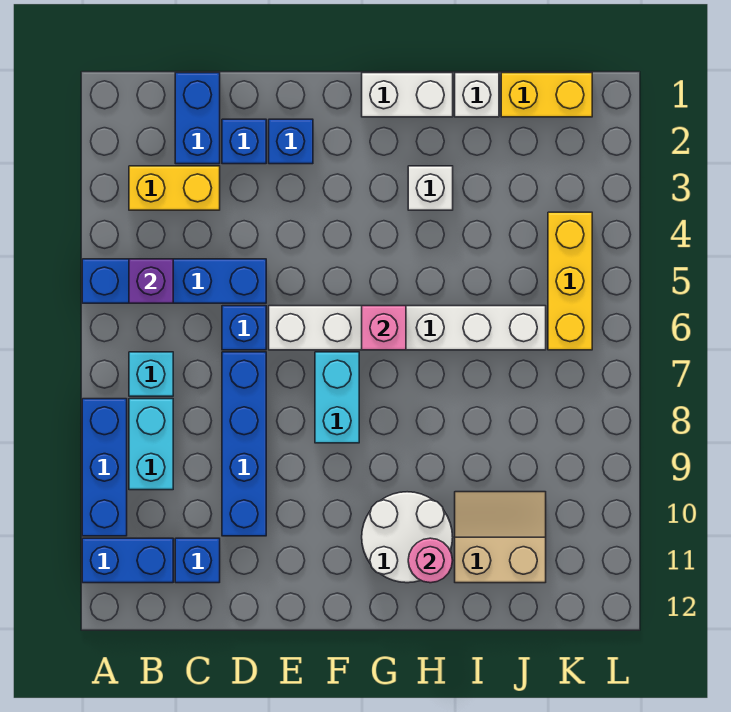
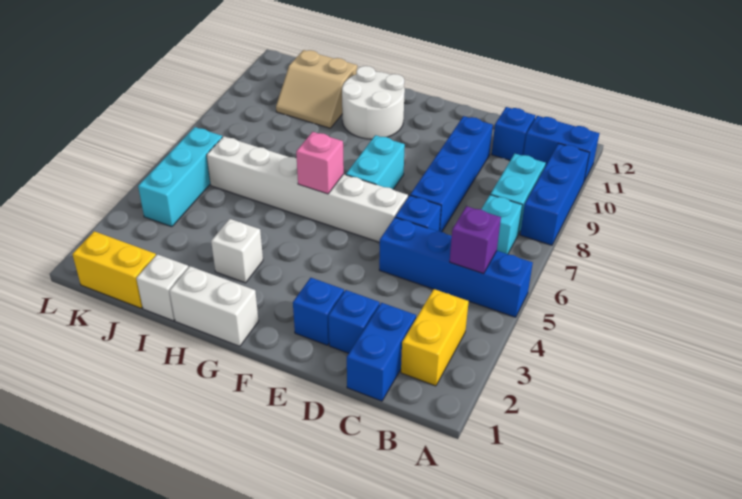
yellow 1x2 brick [129,166,220,210] -> yellow 1x2 brick turned to [401,289,469,386]
pink 1x1 round brick [408,538,453,583] -> none
yellow 1x3 brick [548,212,592,350] -> cyan 1x3 brick [138,127,222,227]

